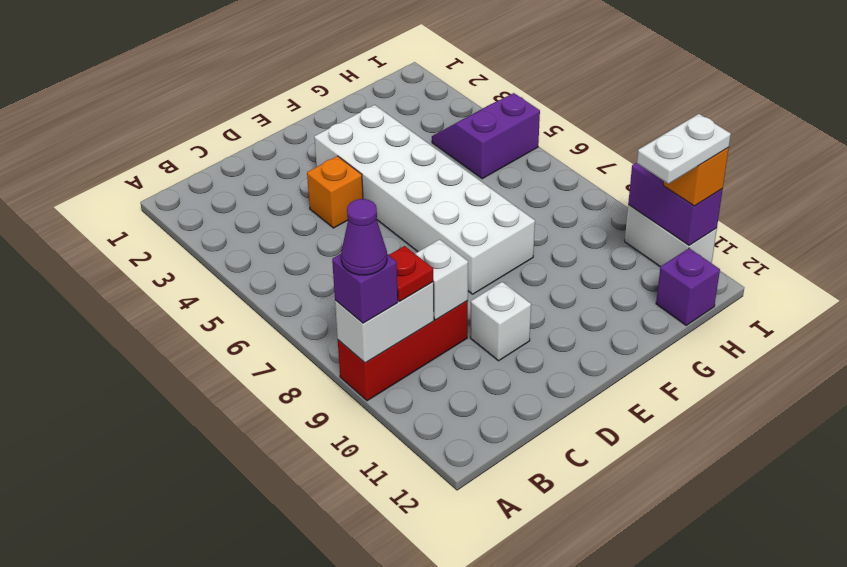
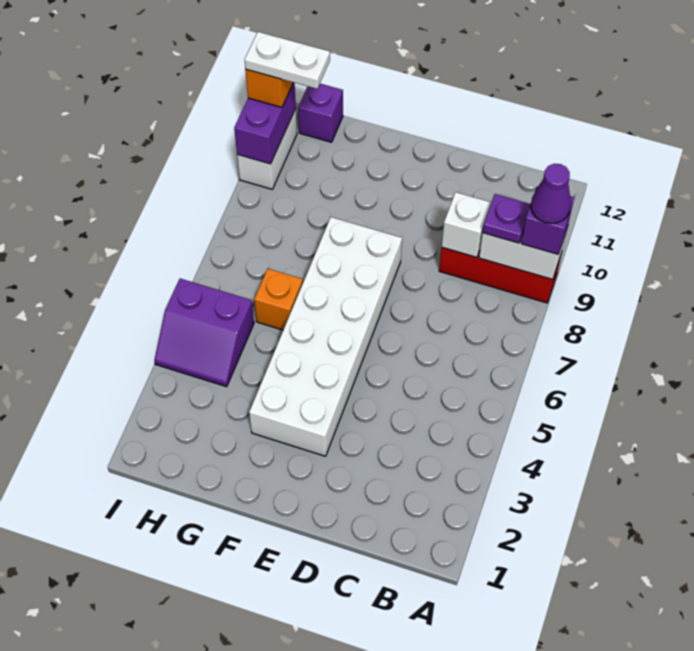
red 1x1 plate [389,246,433,301] -> purple 1x1 plate [483,194,530,243]
orange 1x1 brick [307,156,363,228] -> orange 1x1 brick moved to [254,269,303,330]
white 1x1 brick [470,282,531,361] -> none

